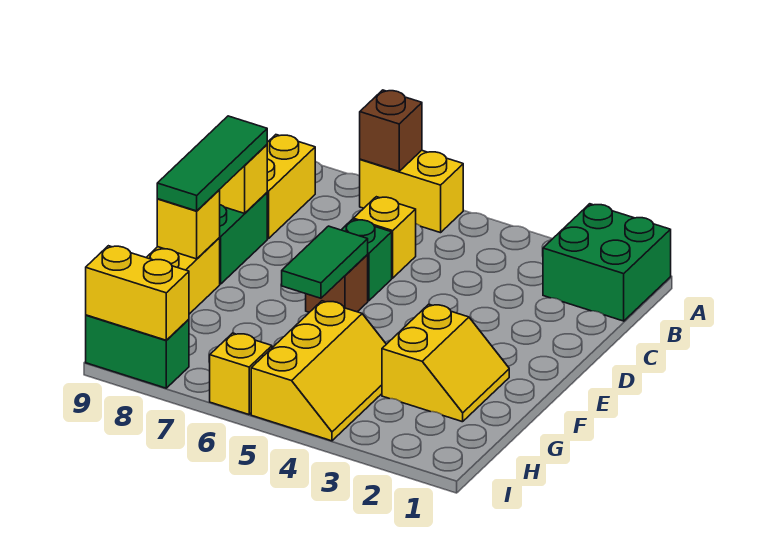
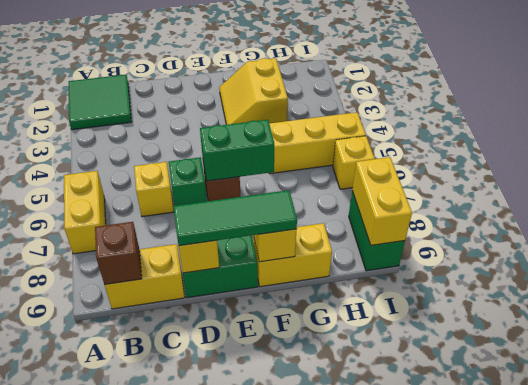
green 2x2 brick [543,204,671,321] -> green 2x2 tile [69,75,132,130]
brown 1x1 brick [360,90,422,171] -> brown 1x1 brick moved to [95,222,142,285]
green 1x2 tile [282,226,368,298] -> green 1x2 brick [200,120,274,181]
yellow 2x2 slope [382,304,509,422] -> yellow 2x2 slope turned to [219,58,288,125]

